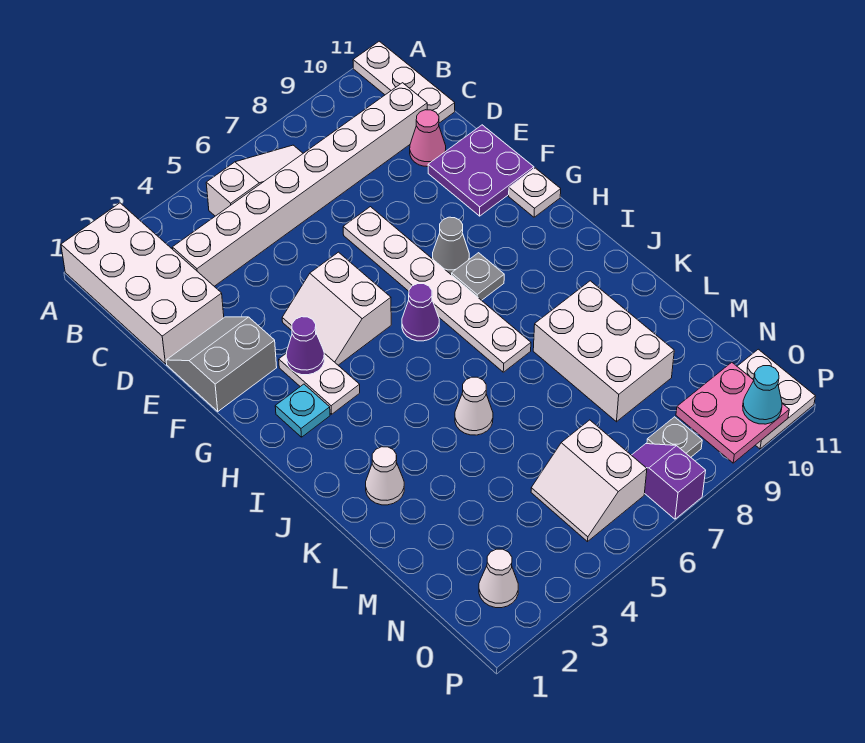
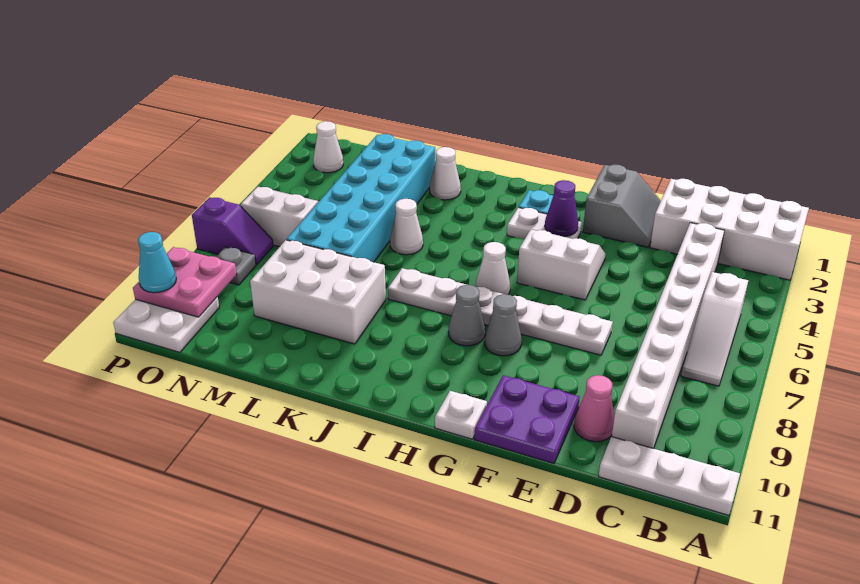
purple 1x1 cone [402,284,439,341] -> white 1x1 cone [475,242,510,294]
grey 1x1 plate [452,253,504,300] -> grey 1x1 cone [448,285,485,346]
none -> cyan 2x6 brick [287,134,435,262]

